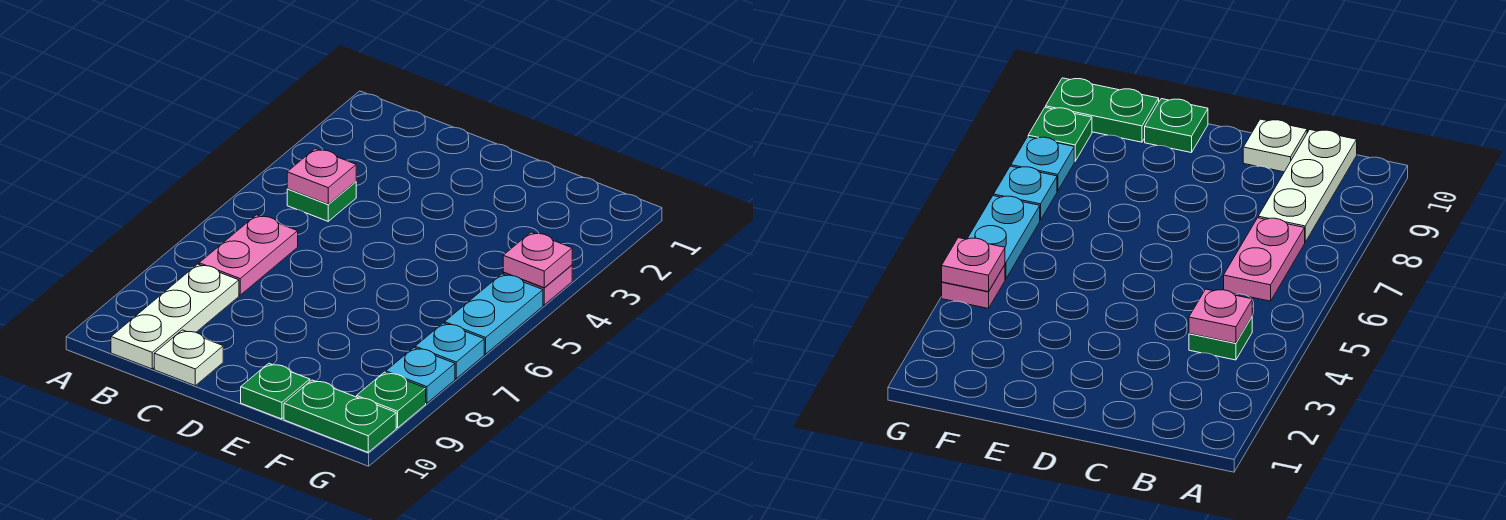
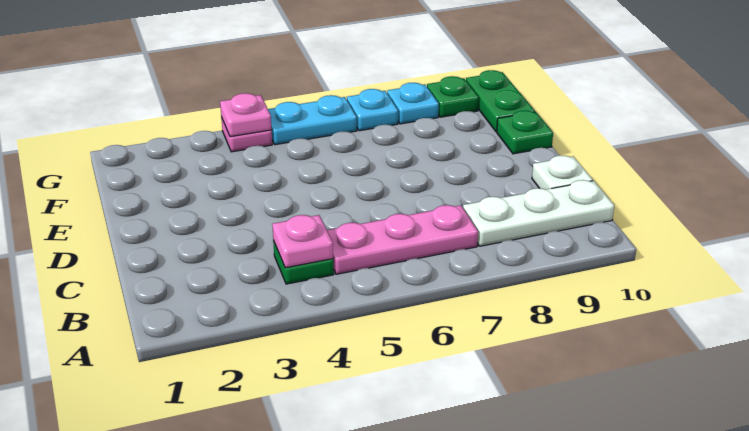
pink 1x2 plate [199,215,298,295] -> pink 1x3 plate [327,205,478,274]

